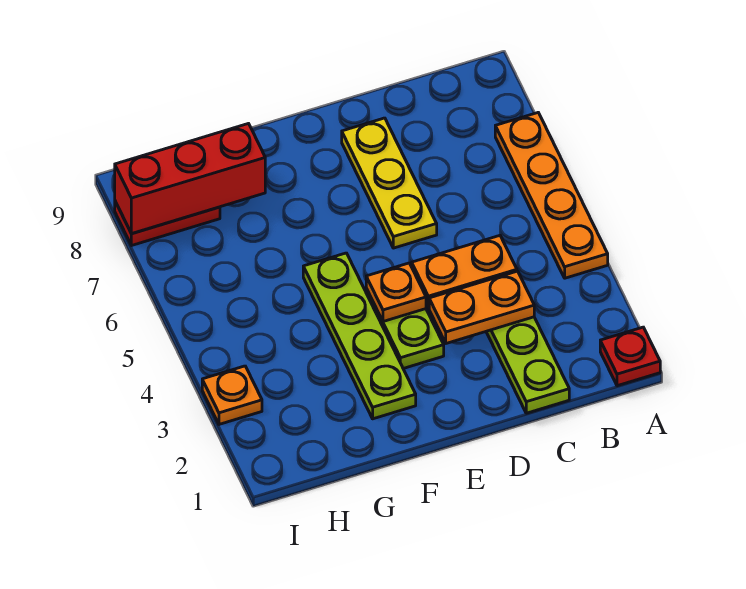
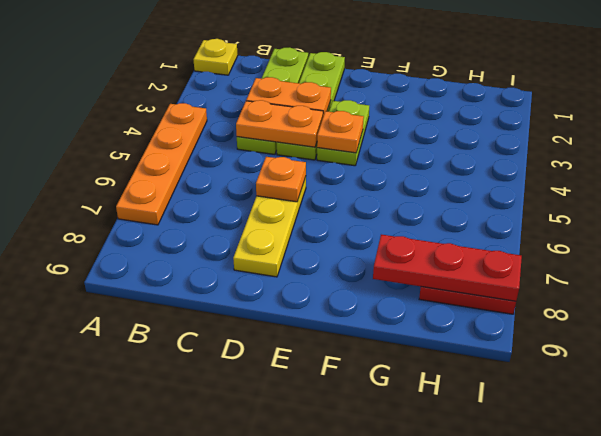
red 1x1 plate [600,327,660,386] -> yellow 1x1 plate [193,39,238,75]
lime 1x4 plate [303,253,416,419] -> lime 1x4 plate moved to [277,52,345,160]
red 1x3 brick [115,124,265,234] -> red 1x3 plate [373,235,522,301]
orange 1x1 plate [202,366,262,424] -> orange 1x1 plate moved to [256,157,306,202]

